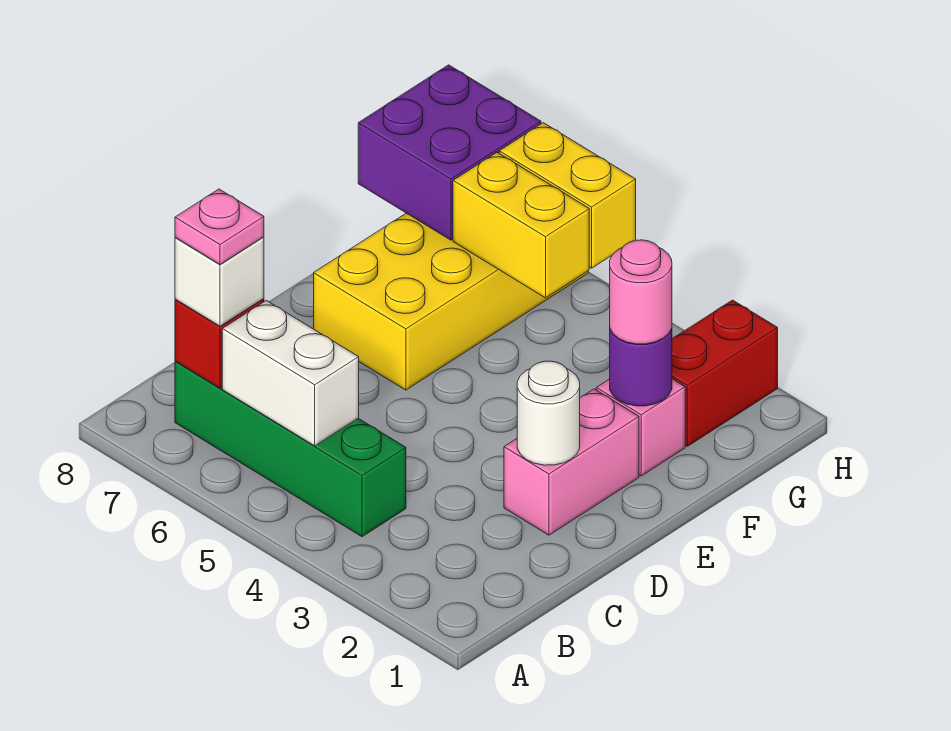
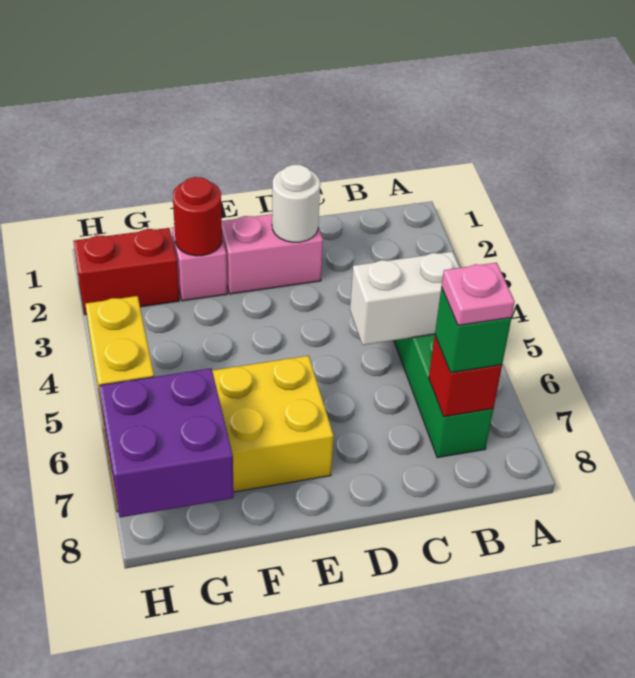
white 1x2 brick [222,300,359,446] -> white 1x2 brick turned to [350,252,460,345]
white 1x1 brick [175,237,264,326] -> green 1x1 brick [435,287,511,373]
purple 1x1 round brick [610,329,672,406] -> red 1x1 round brick [173,177,222,256]
pink 1x1 round brick [610,240,672,344] -> none
yellow 1x2 brick [453,152,589,298] -> none

